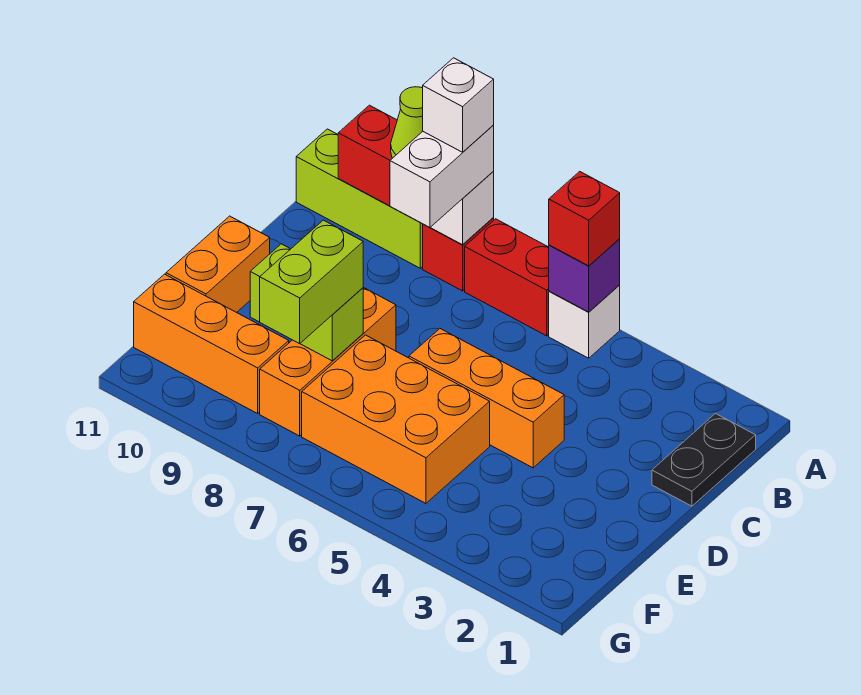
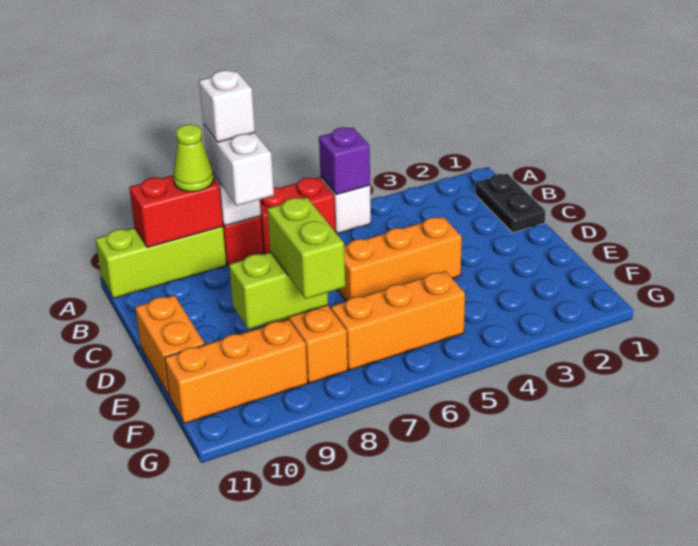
red 1x1 brick [549,172,620,266] -> none
orange 2x3 brick [302,335,490,503] -> orange 1x3 brick [331,271,465,370]

